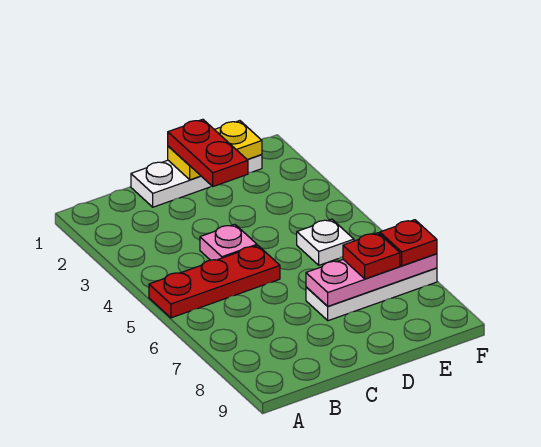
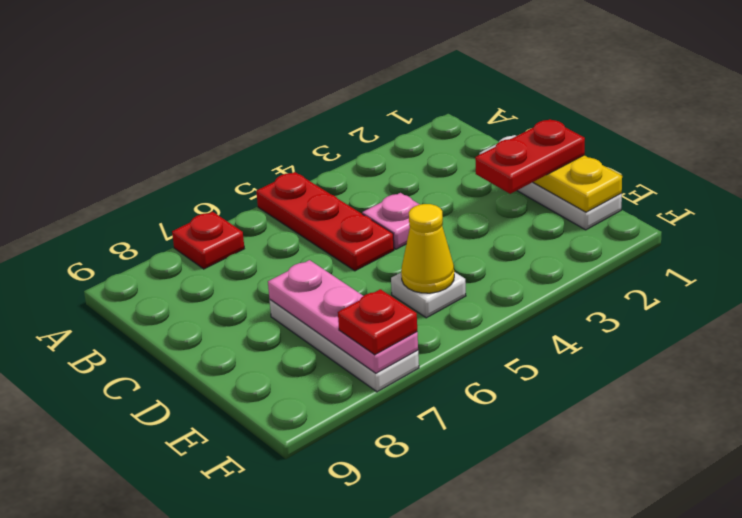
none -> yellow 1x1 cone [401,204,454,293]
red 1x1 plate [343,233,400,279] -> red 1x1 plate moved to [172,212,244,269]

